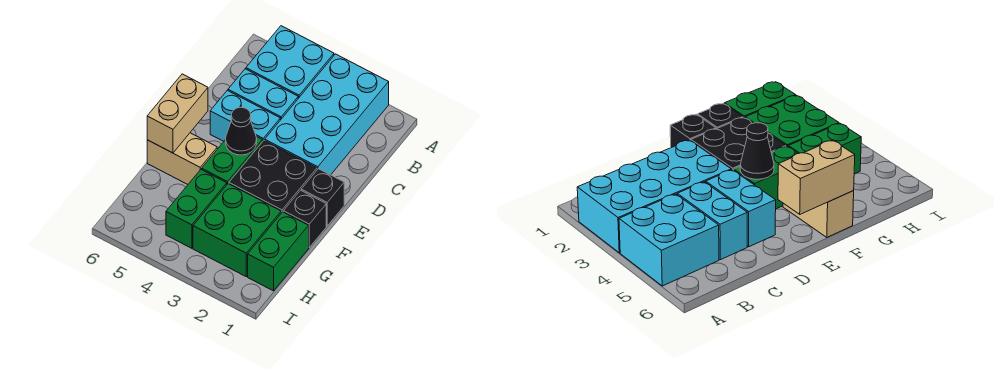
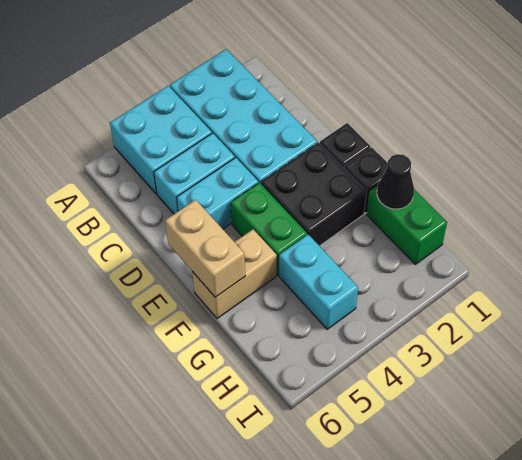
black 1x1 cone [226,107,257,155] -> black 1x1 cone moved to [377,154,414,209]
green 2x2 brick [193,184,281,276] -> none
green 1x2 brick [166,169,227,248] -> cyan 1x2 brick [279,234,358,329]

